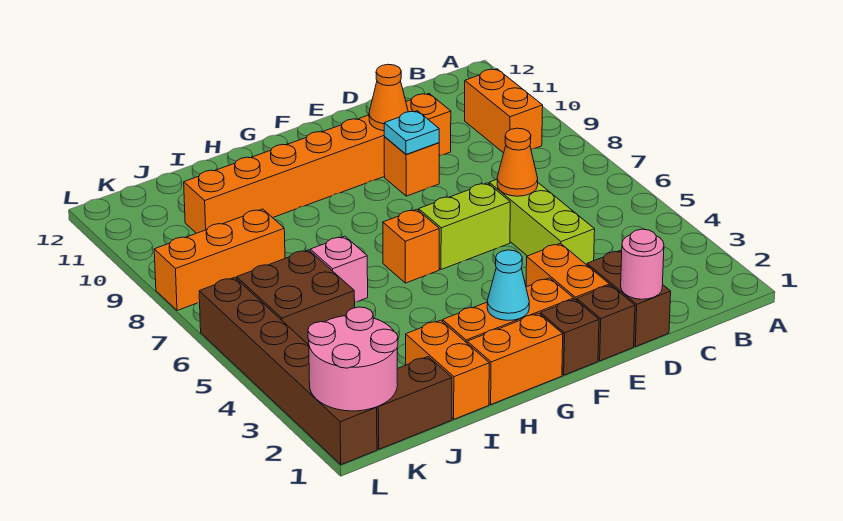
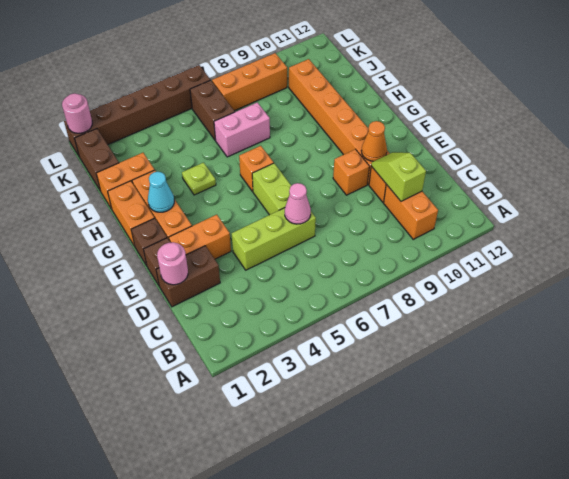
orange 1x2 brick [465,69,543,153] -> orange 1x2 brick turned to [384,184,438,239]
none -> lime 1x2 slope [371,152,426,201]
orange 1x1 cone [497,128,538,196] -> pink 1x1 cone [285,183,311,224]
cyan 1x1 plate [384,111,439,154] -> none
none -> lime 1x1 plate [182,163,216,195]
pink 1x1 brick [310,236,368,302] -> pink 1x2 brick [214,102,270,157]
brown 2x2 brick [237,250,355,345] -> brown 1x2 brick [190,80,235,140]
orange 1x3 brick [154,209,285,311] -> orange 1x3 brick turned to [212,53,287,111]
pink 2x2 round brick [308,307,398,411] -> pink 1x1 round brick [62,93,92,133]

